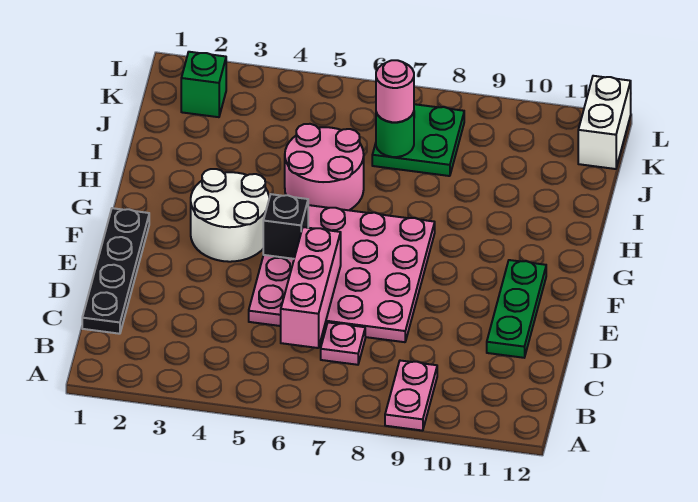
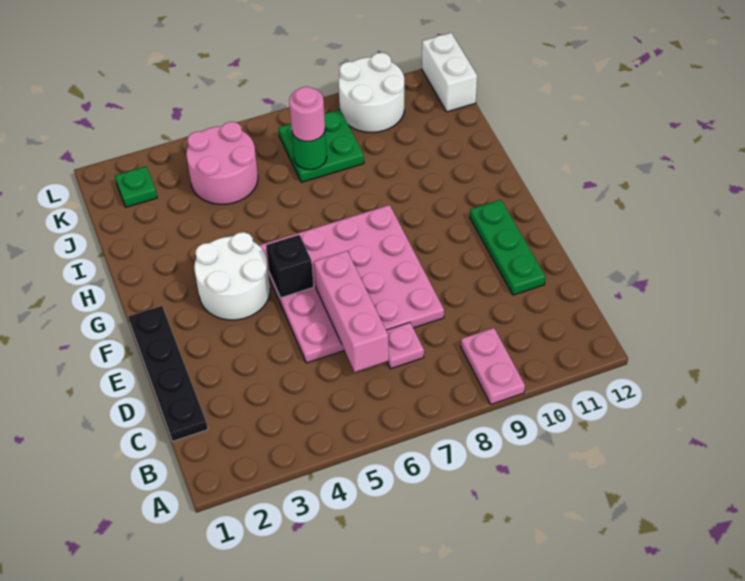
pink 2x2 round brick [285,124,364,210] -> pink 2x2 round brick moved to [186,122,258,204]
green 1x1 brick [181,52,226,117] -> green 1x1 plate [115,166,157,207]
none -> white 2x2 round brick [339,53,404,132]

